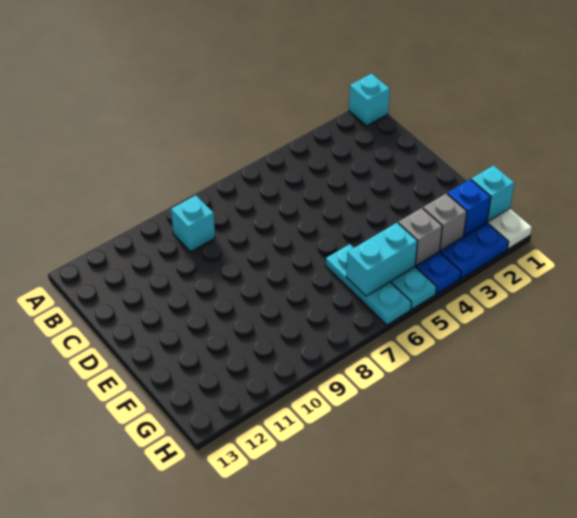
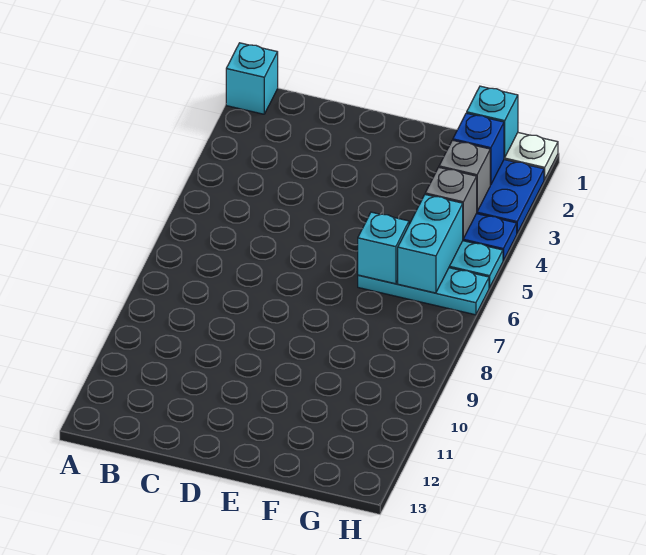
cyan 1x1 brick [171,195,215,252] -> cyan 1x1 brick moved to [358,212,409,284]

